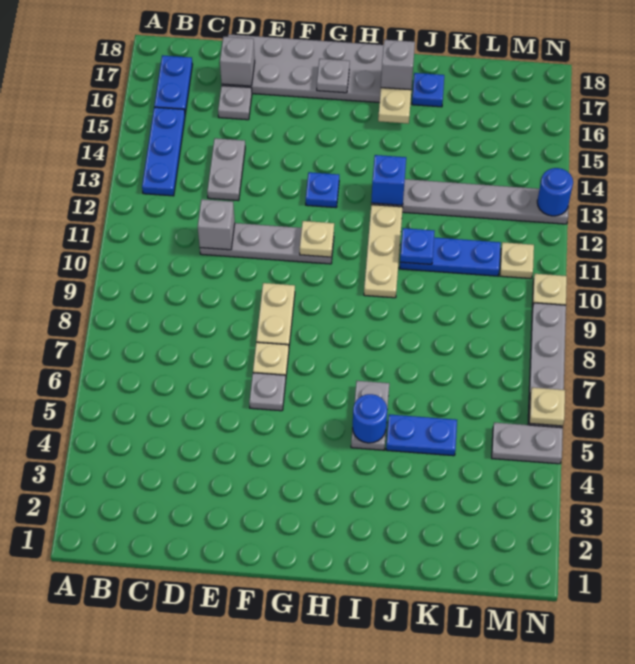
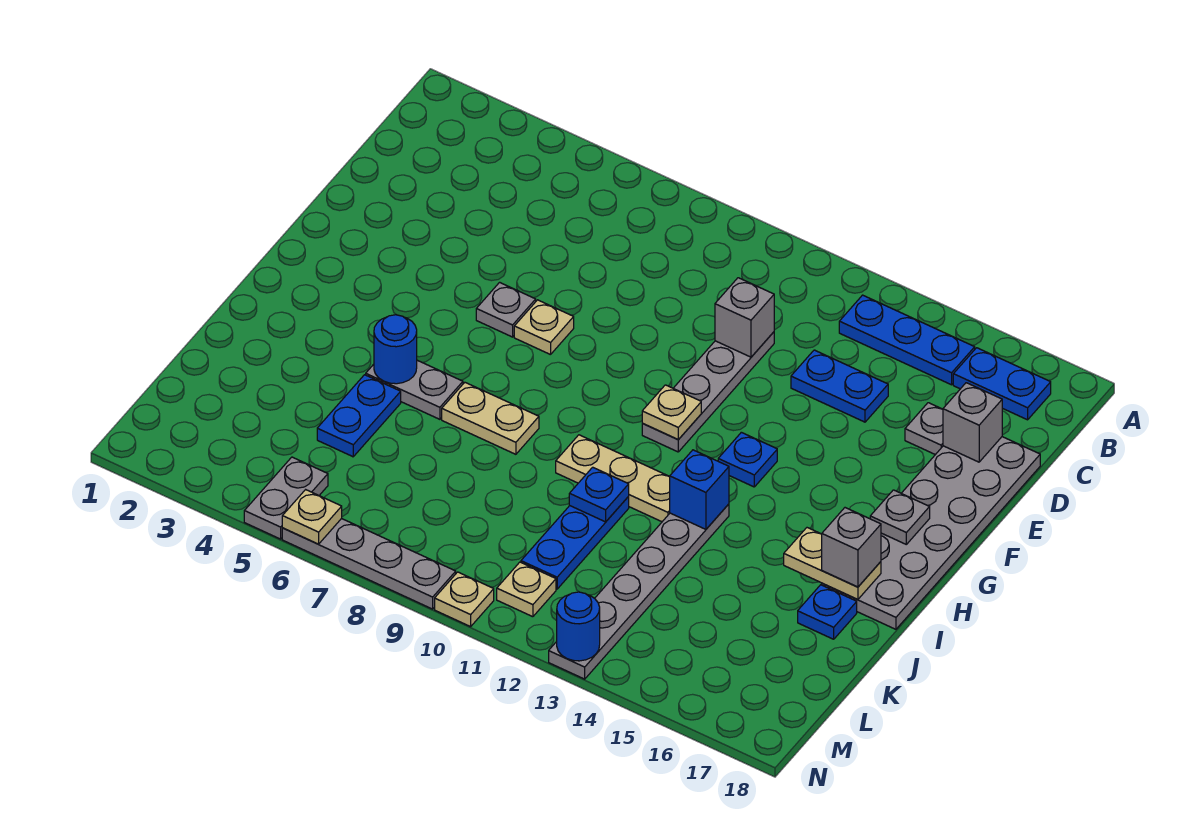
grey 1x2 plate [207,138,245,201] -> blue 1x2 plate [791,350,888,422]
tan 1x2 plate [256,283,295,345] -> tan 1x2 plate moved to [442,383,539,454]

